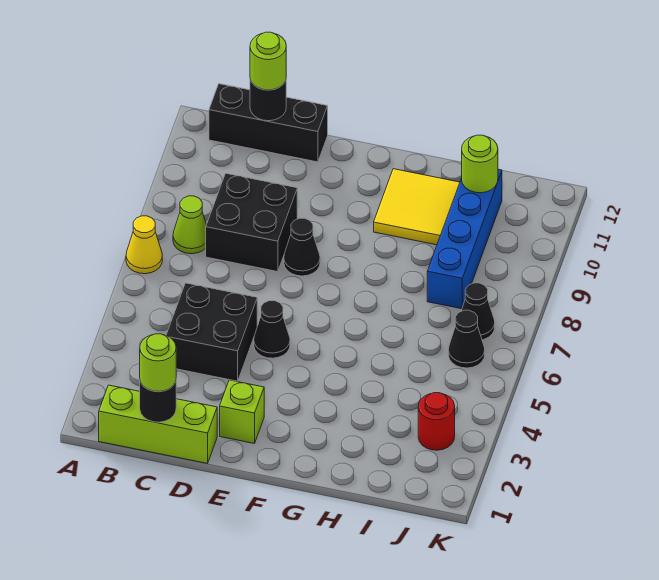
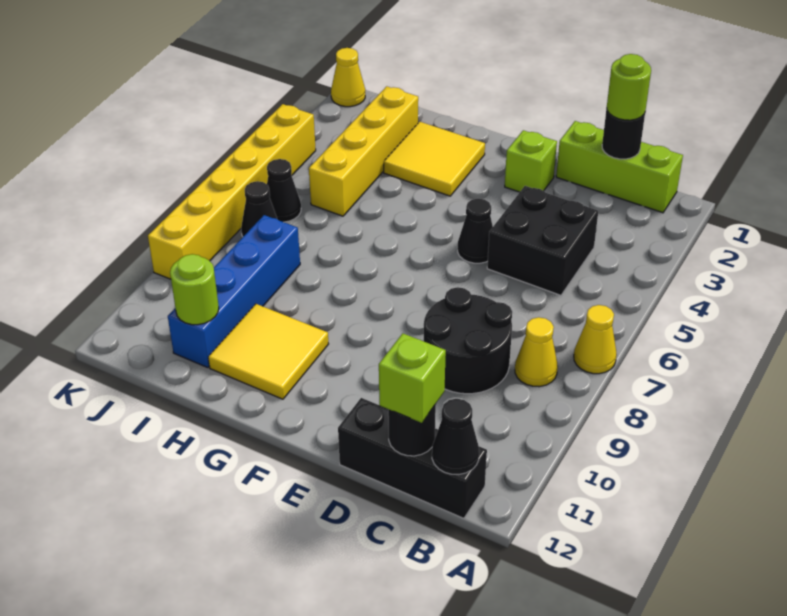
lime 1x1 cone [173,196,207,254] -> yellow 1x1 cone [515,317,558,387]
black 2x2 brick [206,173,297,272] -> black 2x2 round brick [424,287,512,394]
lime 1x1 round brick [250,32,286,90] -> lime 1x1 brick [379,333,446,423]
black 1x1 cone [284,218,320,276] -> black 1x1 cone moved to [432,399,479,475]
none -> yellow 2x2 tile [384,122,485,196]
none -> yellow 1x4 brick [309,86,418,216]
red 1x1 round brick [418,393,455,450] -> none
none -> yellow 1x1 cone [331,48,365,107]
none -> yellow 1x6 brick [148,104,316,279]

